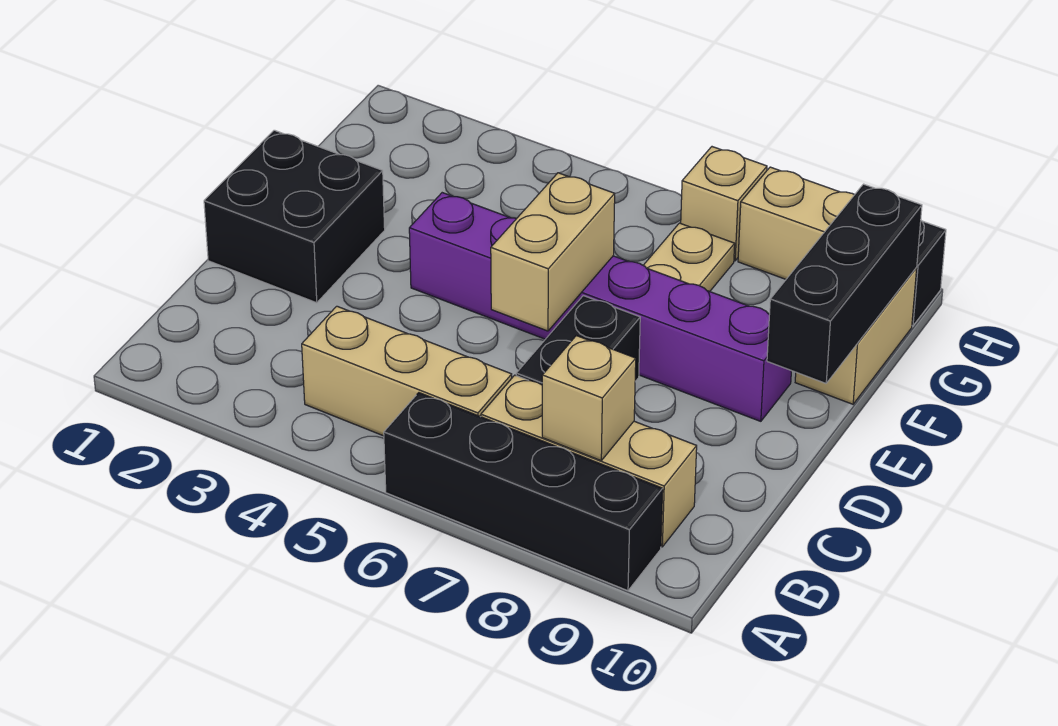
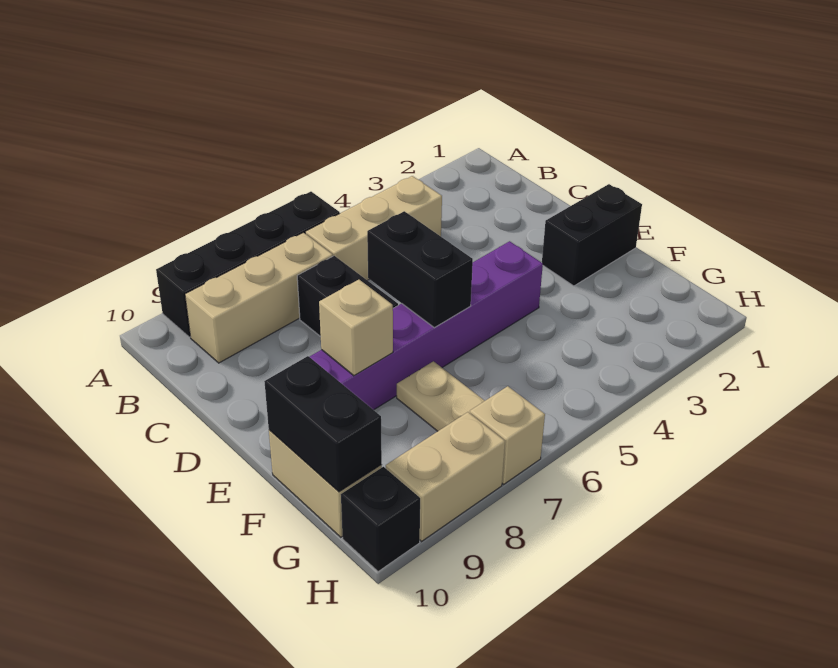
tan 1x1 brick [542,336,636,460] -> tan 1x1 brick moved to [319,280,393,376]
black 2x2 brick [204,130,385,303] -> black 1x2 brick [542,184,642,286]
tan 1x2 brick [491,173,615,331] -> black 1x2 brick [367,211,473,328]
black 1x3 brick [767,184,922,383] -> black 1x2 brick [264,356,382,492]

